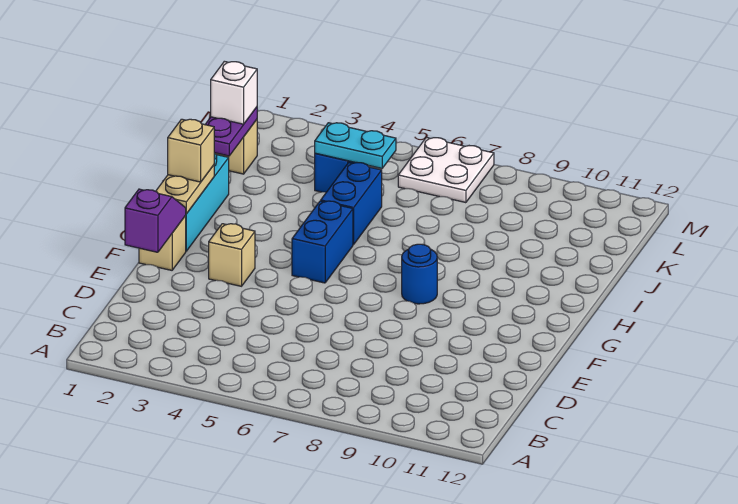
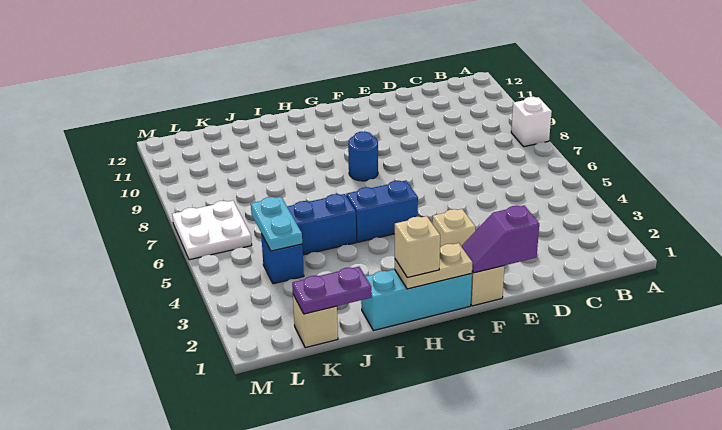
white 1x1 brick [211,61,257,124] -> white 1x1 brick moved to [511,97,552,147]

